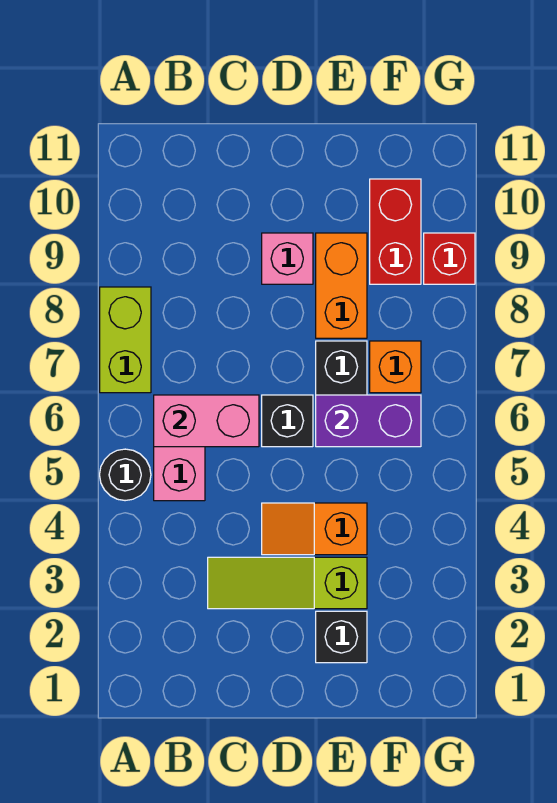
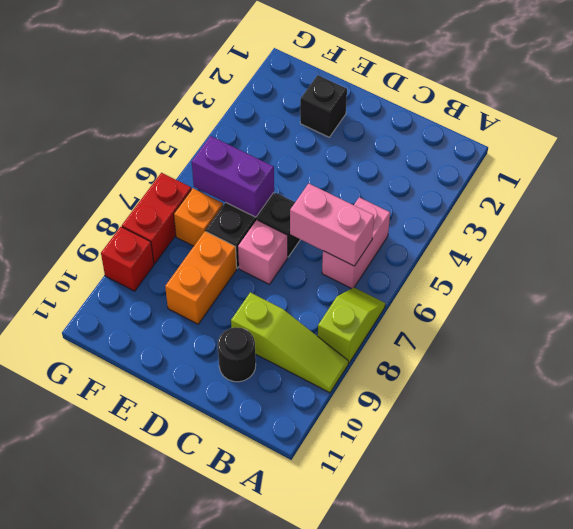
black 1x1 round brick [100,449,151,501] -> black 1x1 round brick moved to [218,327,256,382]
lime 1x2 brick [100,287,151,393] -> lime 1x2 slope [318,287,385,363]
lime 1x3 slope [208,557,367,609] -> lime 1x3 slope moved to [231,292,348,393]
orange 1x2 slope [262,503,367,555] -> none
pink 1x1 brick [262,233,313,284] -> pink 1x1 brick moved to [238,220,288,284]
red 1x2 brick [370,179,421,284] -> red 1x2 brick moved to [122,173,191,264]

